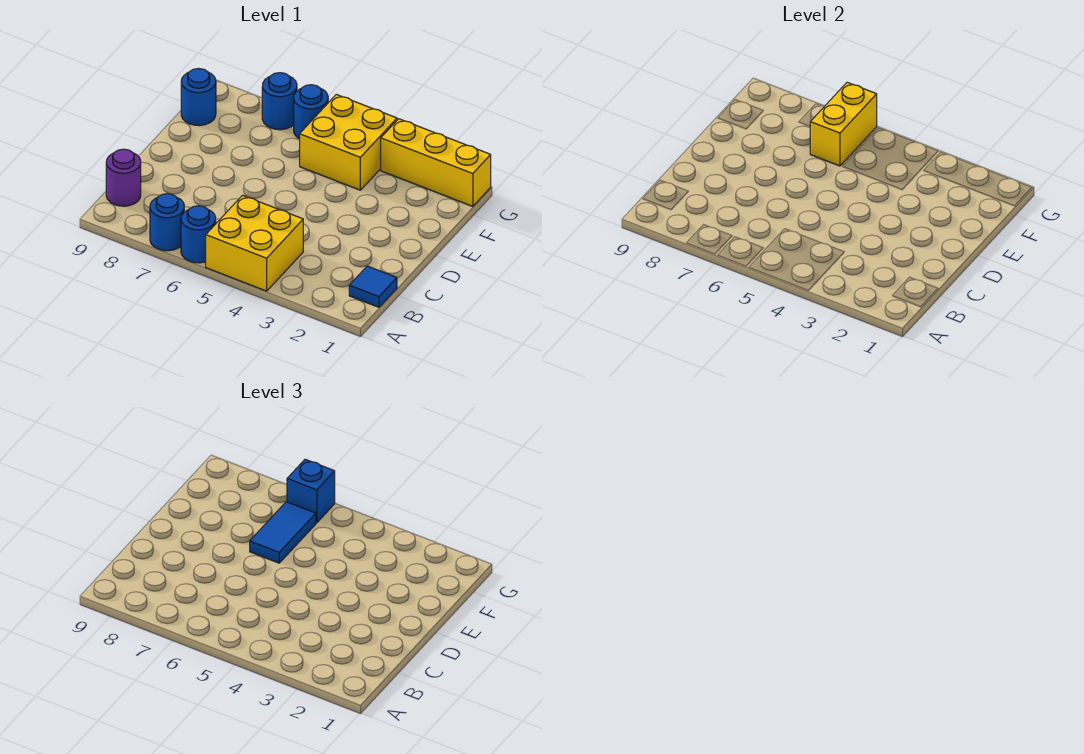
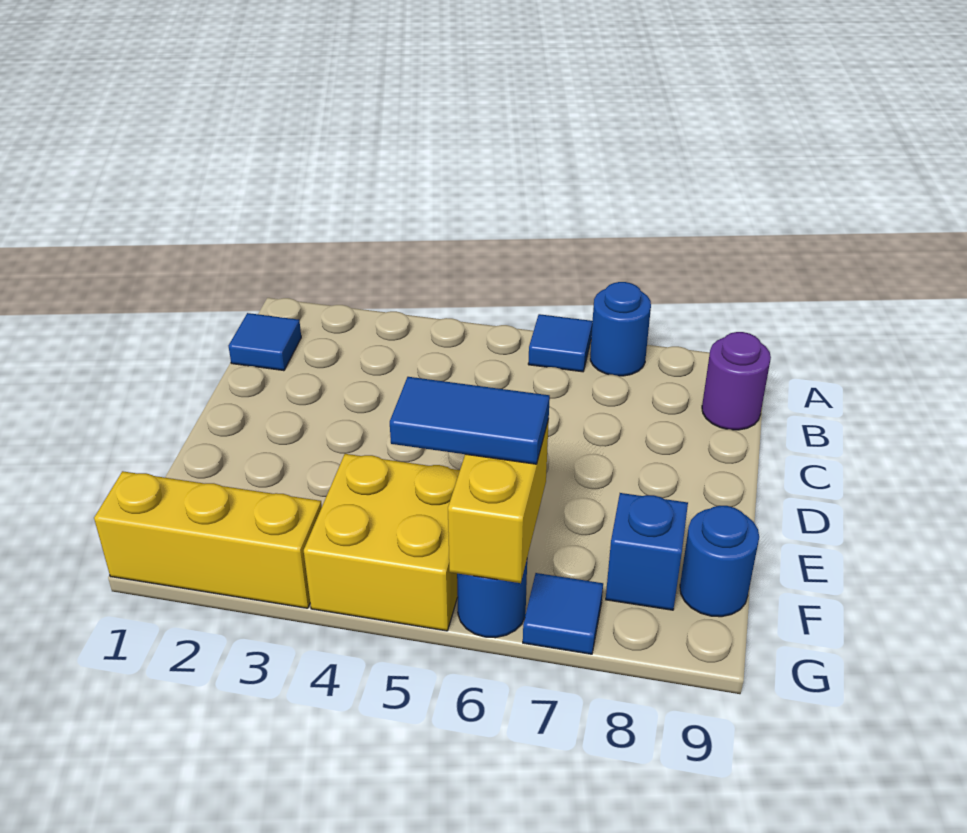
yellow 2x2 brick [206,195,303,291] -> none
blue 1x1 round brick [181,206,216,263] -> blue 1x1 tile [528,314,593,372]
blue 1x2 tile [250,502,316,563] -> blue 1x2 tile turned to [390,377,550,464]
blue 1x1 brick [287,459,335,523] -> blue 1x1 brick moved to [606,493,688,610]
blue 1x1 round brick [262,73,297,130] -> blue 1x1 tile [523,573,603,654]

